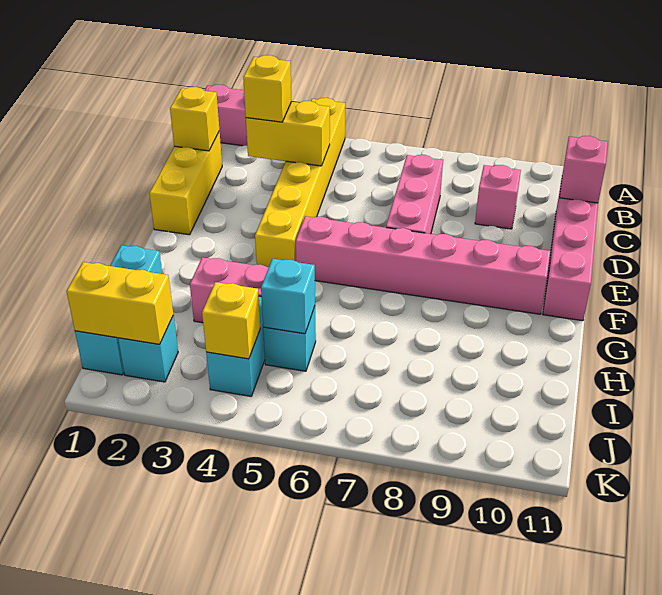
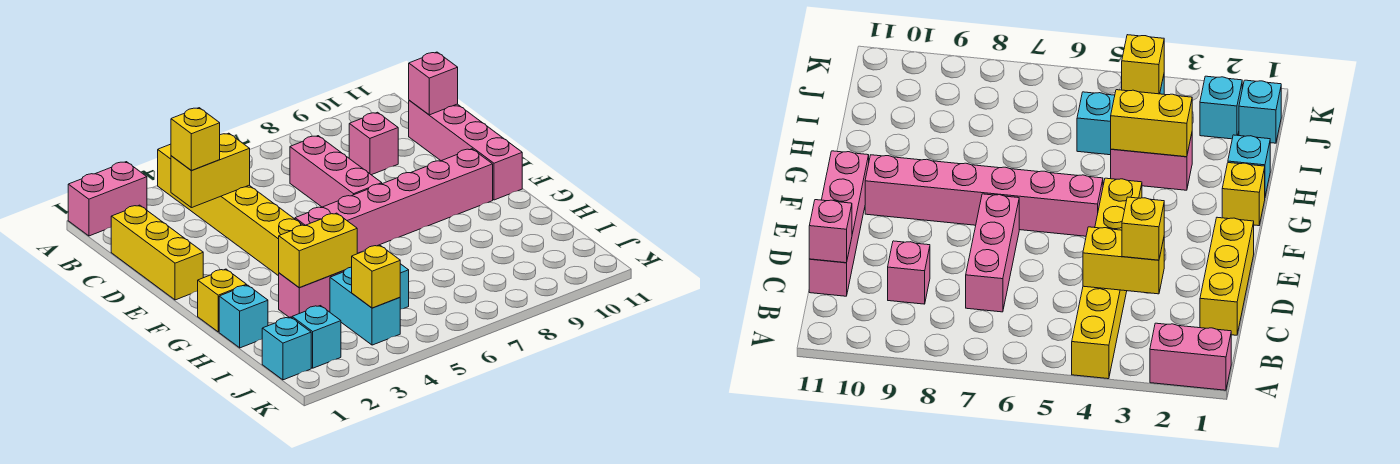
yellow 1x1 brick [170,87,219,151] -> yellow 1x1 brick moved to [198,269,247,332]
cyan 1x1 brick [261,259,315,334] -> none
yellow 1x2 brick [67,262,173,344] -> yellow 1x2 brick moved to [279,213,358,288]

